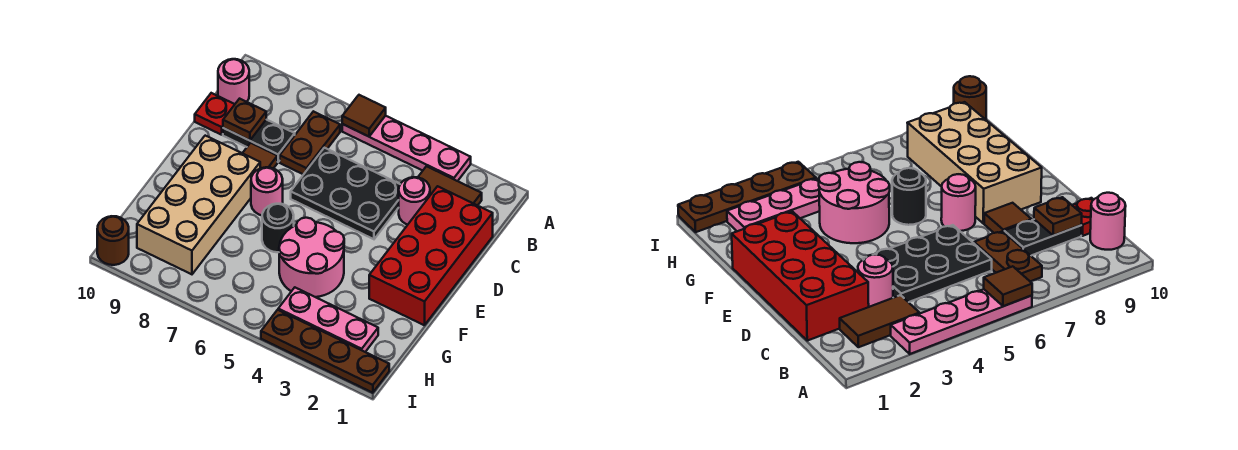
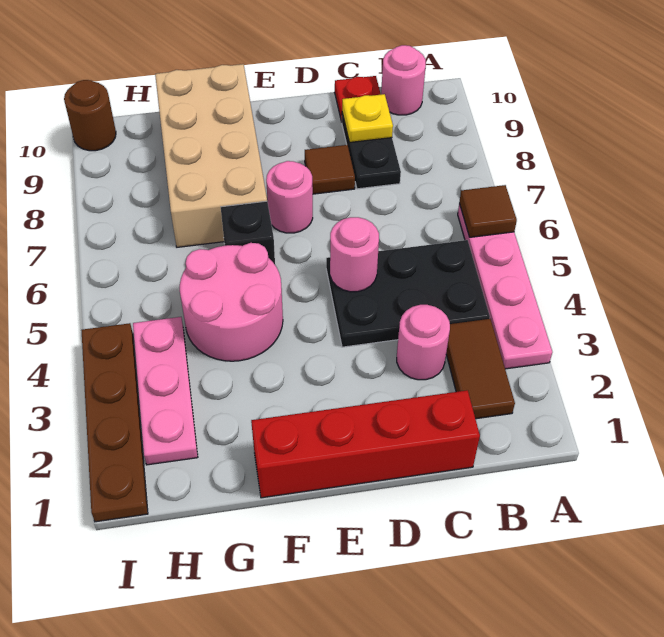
brown 1x2 plate [280,111,340,175] -> none
red 2x4 brick [369,186,493,325] -> red 1x4 brick [251,390,480,498]
black 2x3 plate [291,148,400,239] -> black 2x3 plate turned to [326,240,490,347]
brown 1x1 plate [223,99,266,141] -> yellow 1x1 plate [342,94,393,143]
none -> pink 1x1 round brick [330,217,379,292]
tan 2x4 brick [137,136,260,274] -> tan 2x4 brick turned to [155,64,267,247]
black 1x1 round brick [262,204,294,252] -> black 1x1 brick [221,201,275,264]

